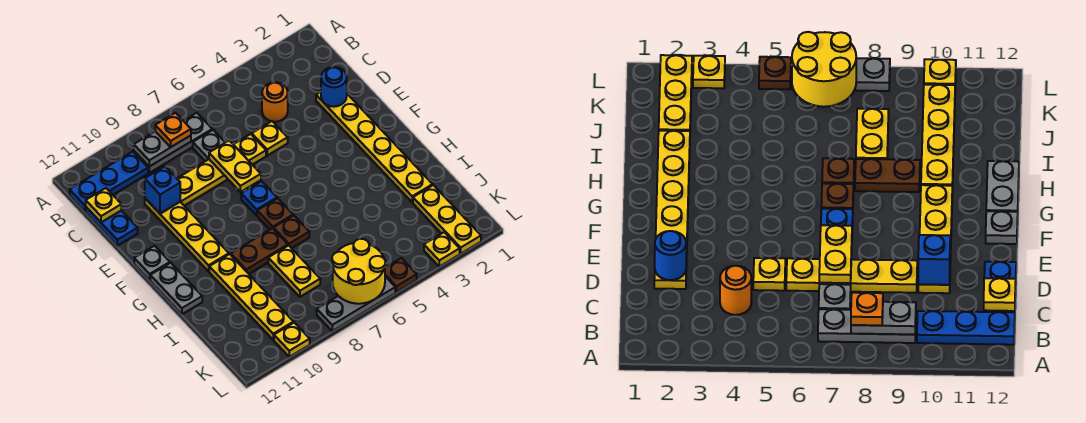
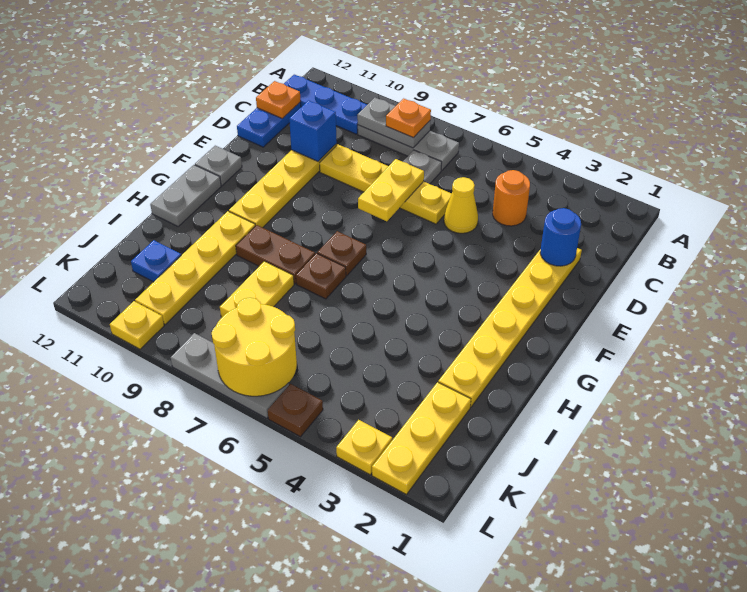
yellow 1x1 plate [86,188,121,222] -> orange 1x1 plate [256,81,301,118]
yellow 1x1 plate [252,121,288,156] -> yellow 1x1 cone [444,177,478,233]
blue 1x1 plate [241,181,277,215] -> blue 1x1 plate moved to [131,240,181,282]

